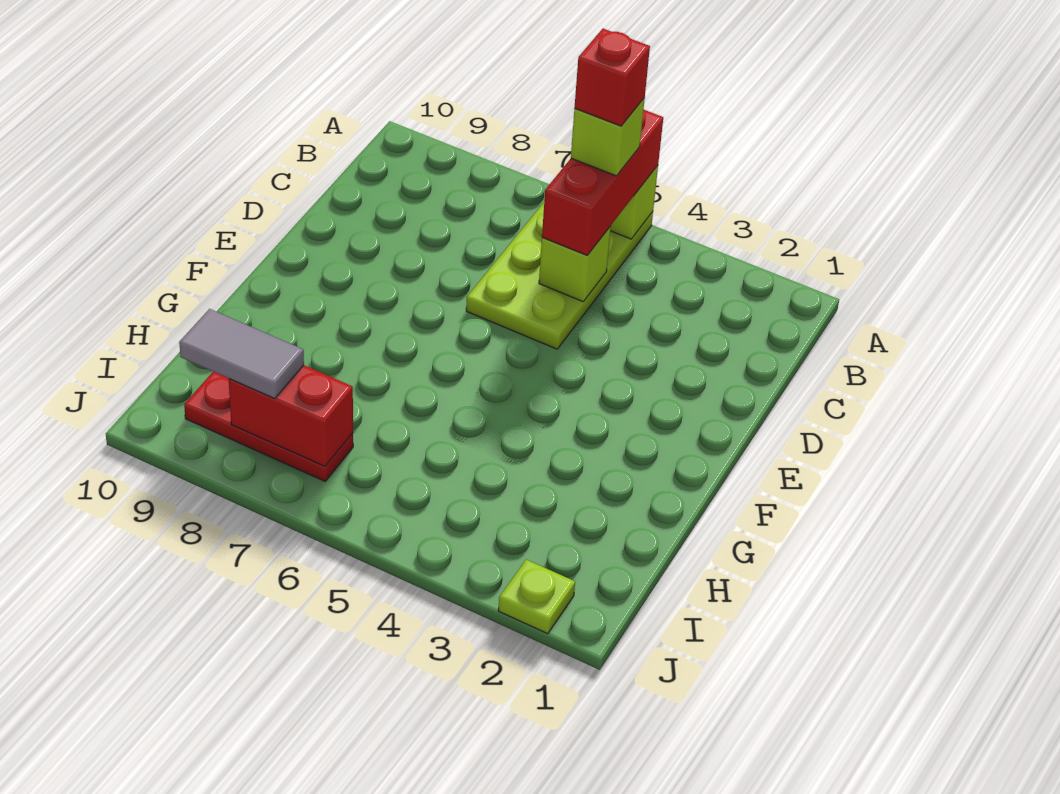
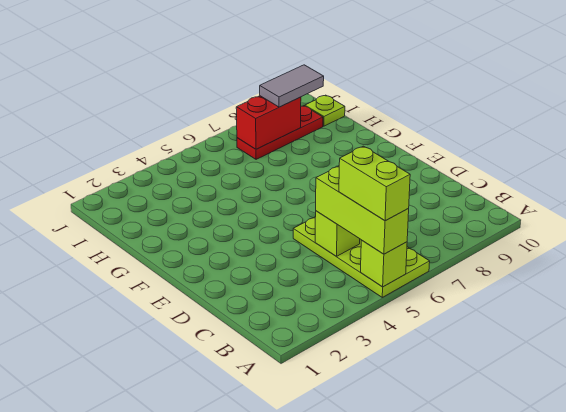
red 1x3 brick [542,110,663,255] -> lime 1x3 brick [316,166,409,254]
lime 1x1 brick [571,98,645,176] -> lime 1x2 brick [339,146,410,221]
red 1x1 brick [575,29,650,126] -> none
lime 1x1 plate [498,560,575,634] -> lime 1x1 plate moved to [305,95,345,126]

